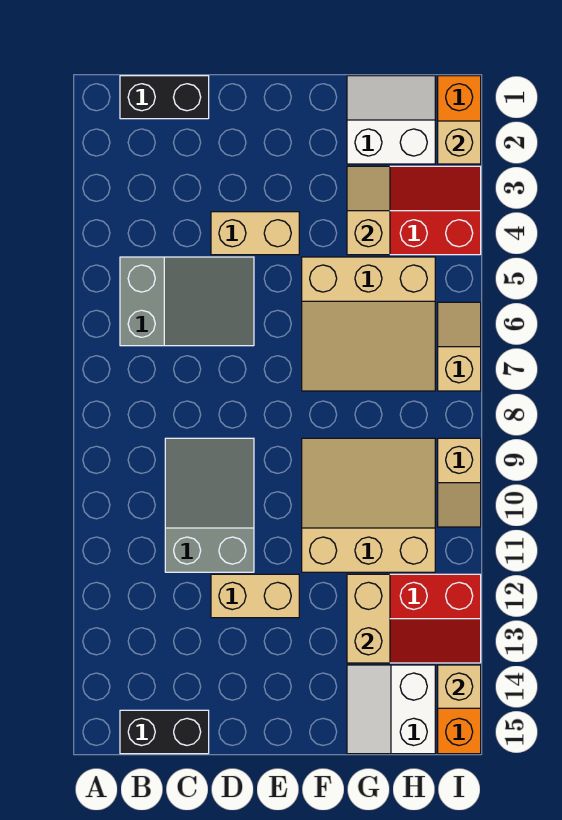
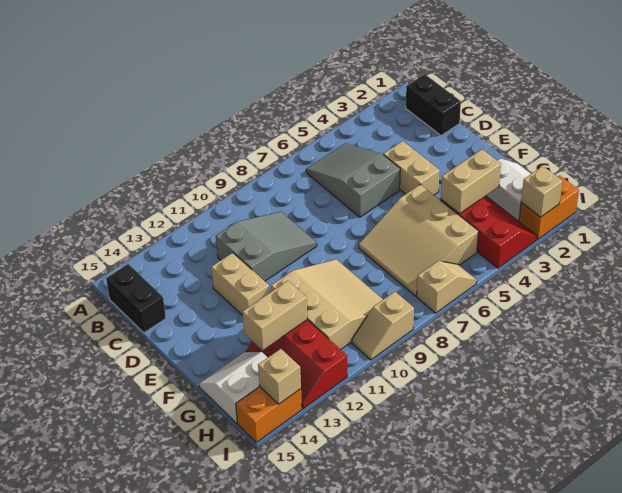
grey 2x3 slope [120,257,254,346] -> grey 2x3 slope turned to [306,143,400,217]
tan 1x2 slope [347,166,390,255] -> tan 1x2 brick [441,149,501,214]

